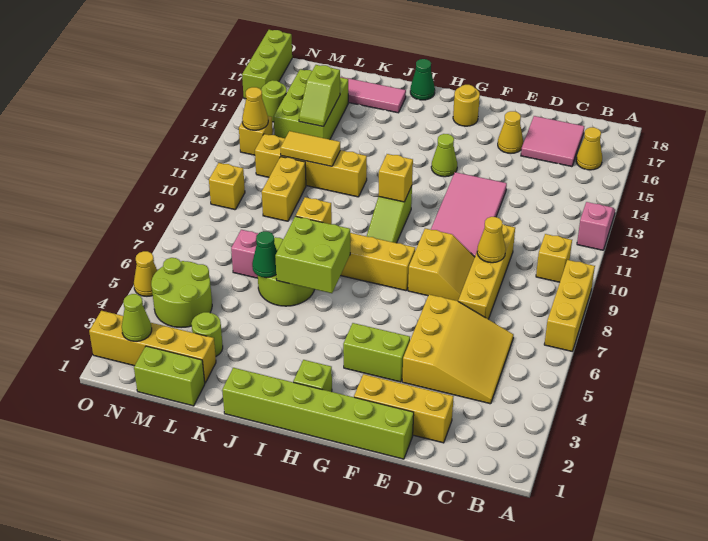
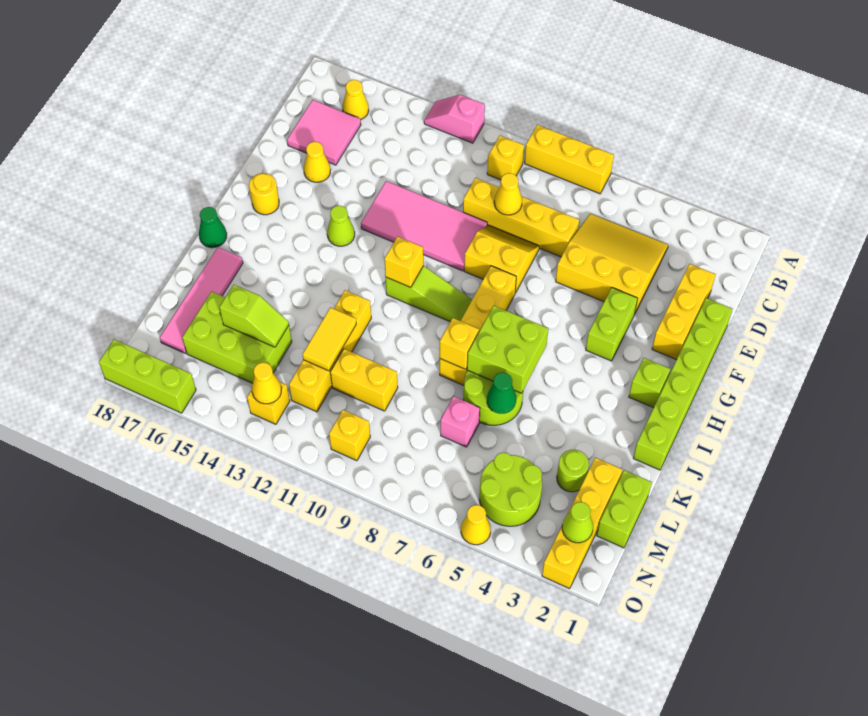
lime 1x1 round brick [261,80,287,122] -> none

